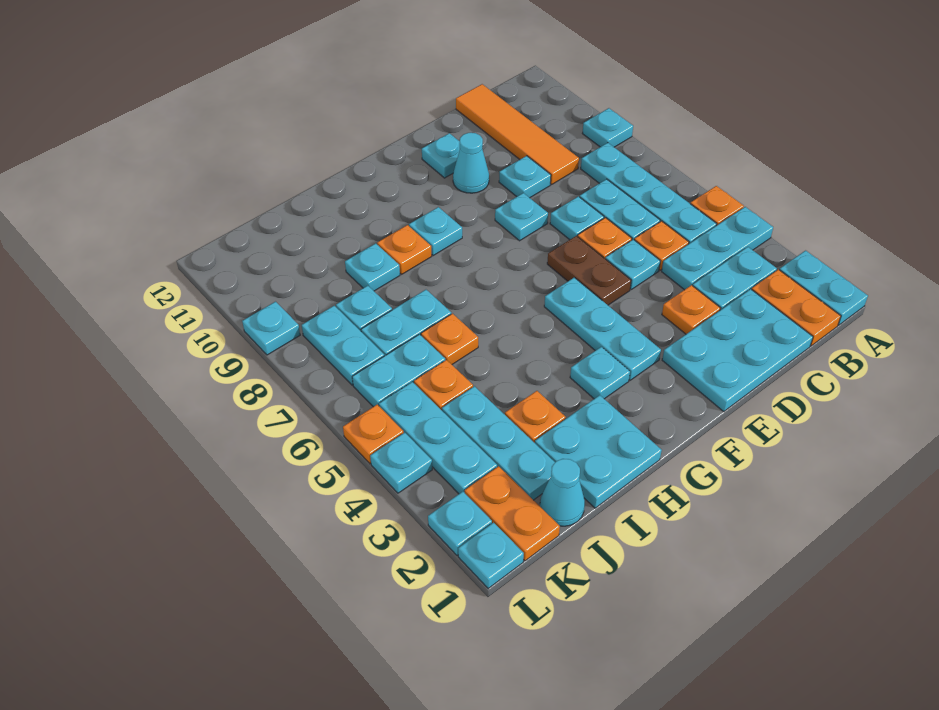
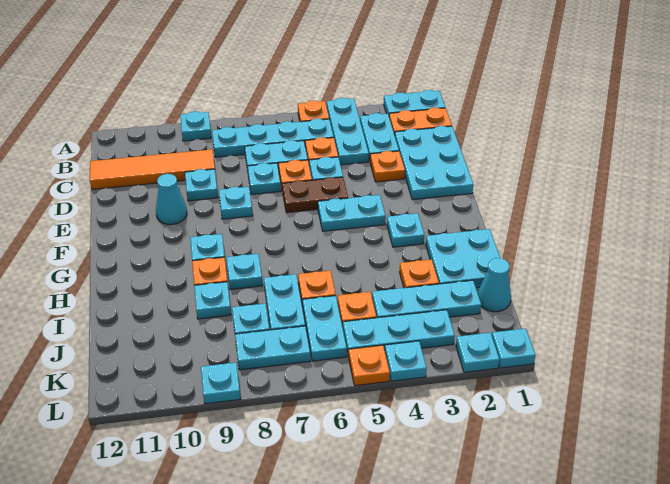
cyan 1x1 plate [422,133,460,178] -> cyan 1x1 plate moved to [226,254,263,290]
cyan 1x3 plate [544,278,661,380] -> cyan 1x2 plate [318,195,386,231]
orange 1x2 plate [465,466,560,561] -> none

